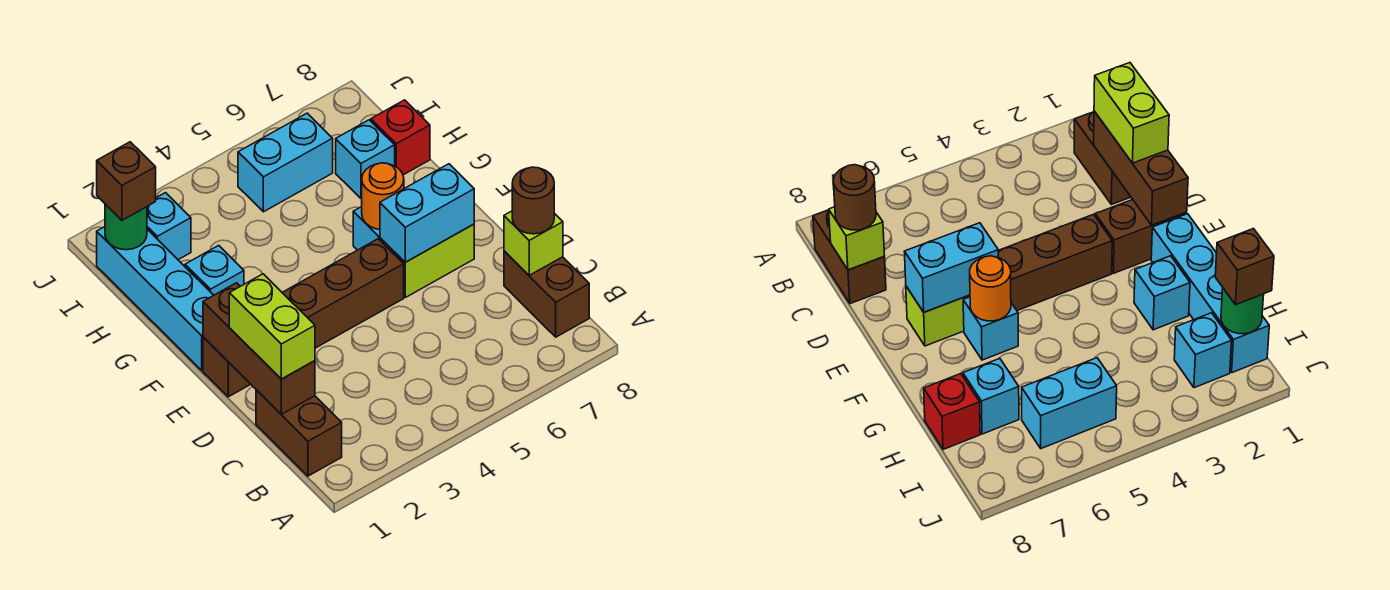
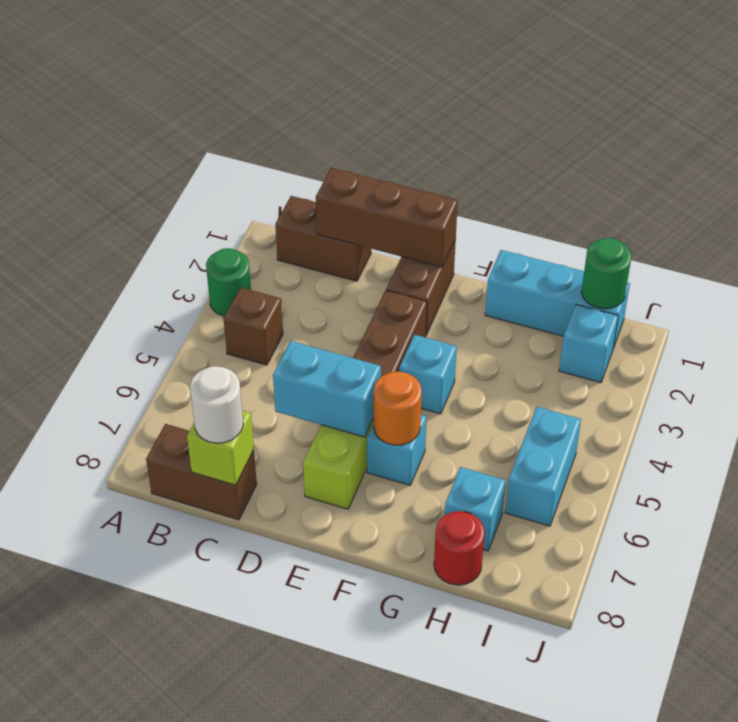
none -> green 1x1 round brick [206,248,251,316]
lime 1x2 brick [229,274,315,379] -> none
brown 1x1 round brick [512,167,554,234] -> white 1x1 round brick [190,366,243,443]
cyan 1x2 brick [380,164,474,262] -> cyan 1x2 brick turned to [273,341,381,437]
cyan 1x4 brick [97,227,214,370] -> cyan 1x3 brick [485,250,630,348]
cyan 1x1 brick [185,245,244,295] -> cyan 1x1 brick moved to [399,335,457,414]
red 1x1 brick [371,100,430,175] -> red 1x1 round brick [434,511,485,585]
brown 1x1 brick [97,142,156,220] -> brown 1x1 brick moved to [223,288,283,365]

